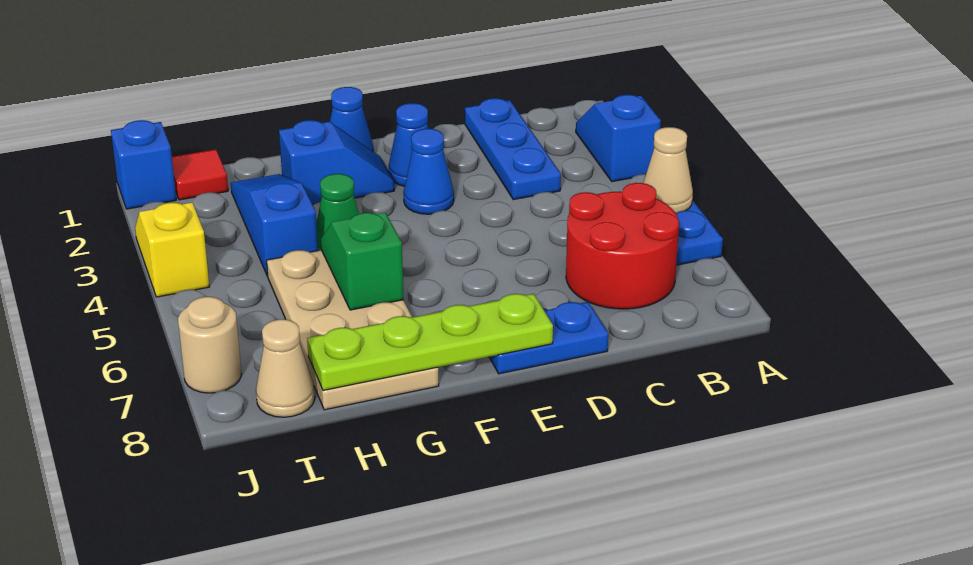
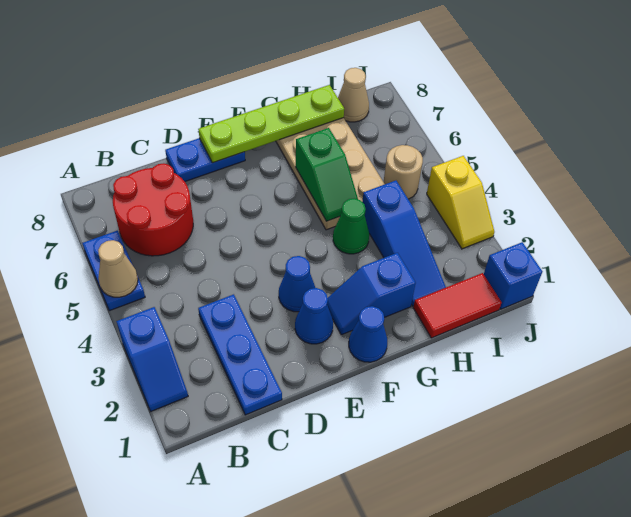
red 1x1 tile [172,149,228,200] -> red 1x2 tile [413,273,502,338]
tan 1x1 round brick [178,297,241,393] -> tan 1x1 round brick moved to [384,145,423,199]

